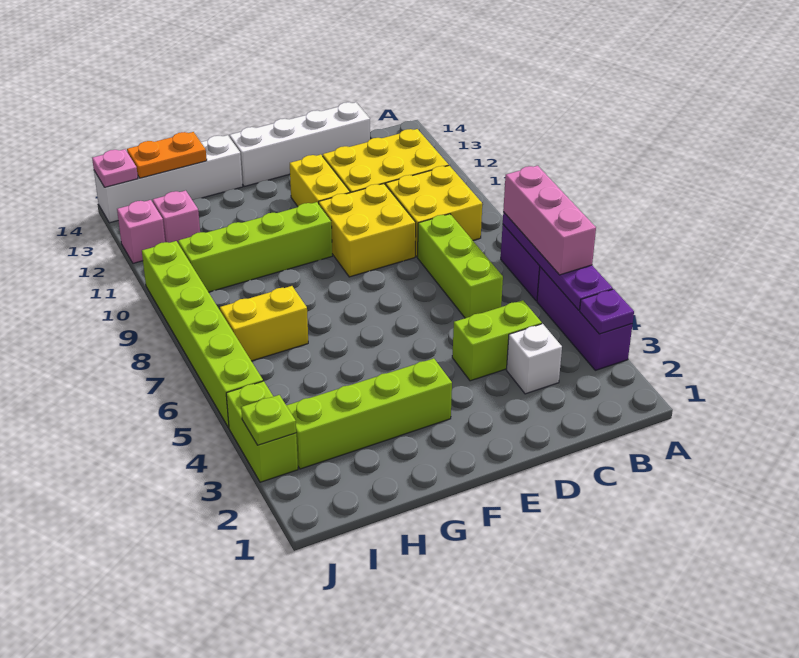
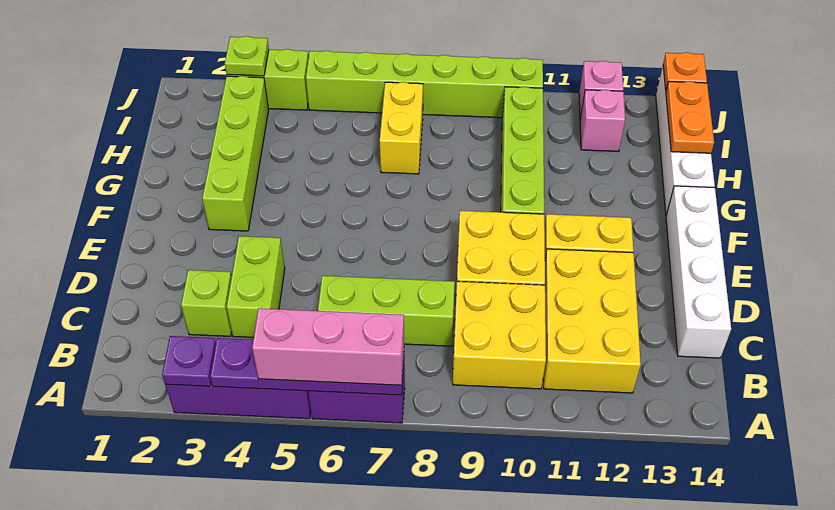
white 1x1 brick [506,324,562,394] -> lime 1x1 brick [181,270,232,336]
pink 1x1 plate [92,149,138,187] -> orange 1x1 plate [663,52,707,90]

